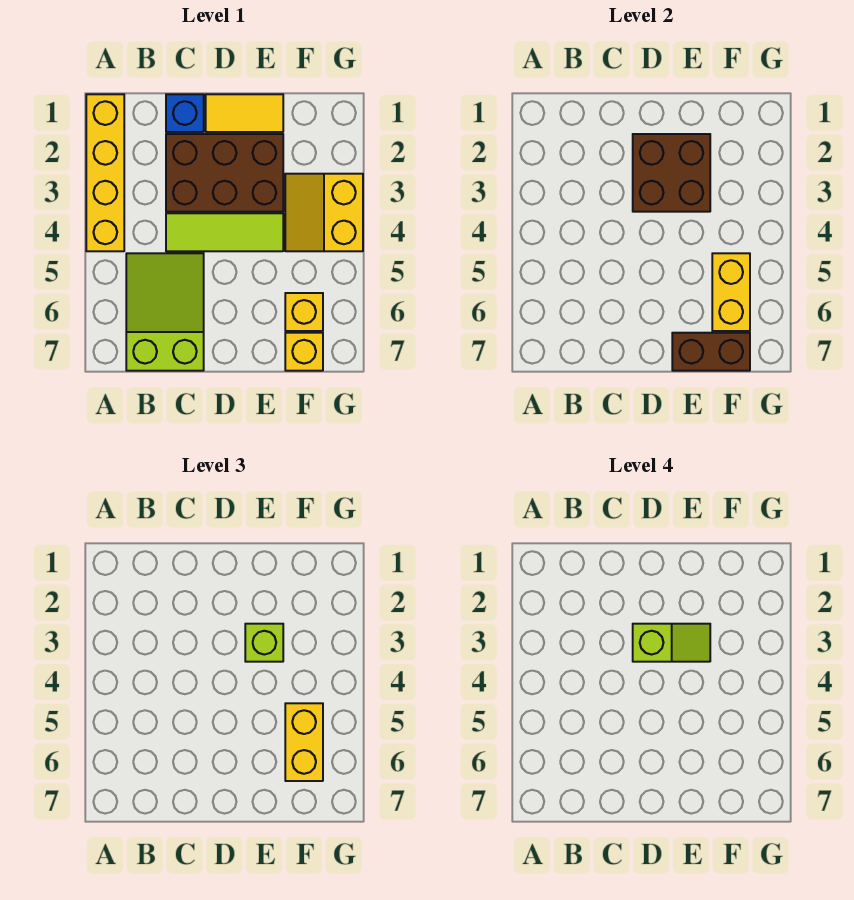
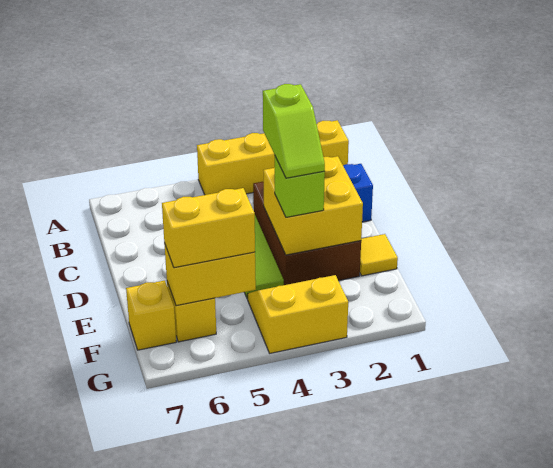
lime 2x3 slope [126,253,204,371] -> none
yellow 1x2 tile [206,94,283,132] -> yellow 1x1 tile [360,234,398,276]
brown 2x2 brick [633,134,710,212] -> yellow 2x2 brick [263,156,363,255]
brown 1x2 brick [672,333,750,371] -> none

